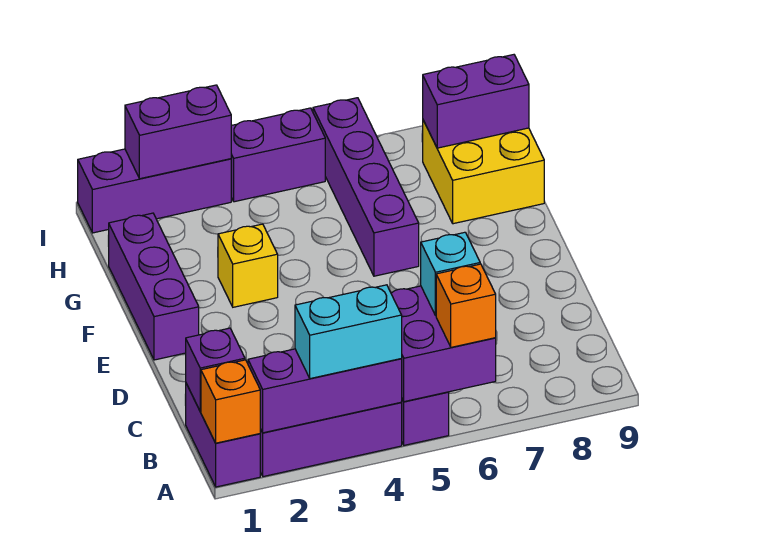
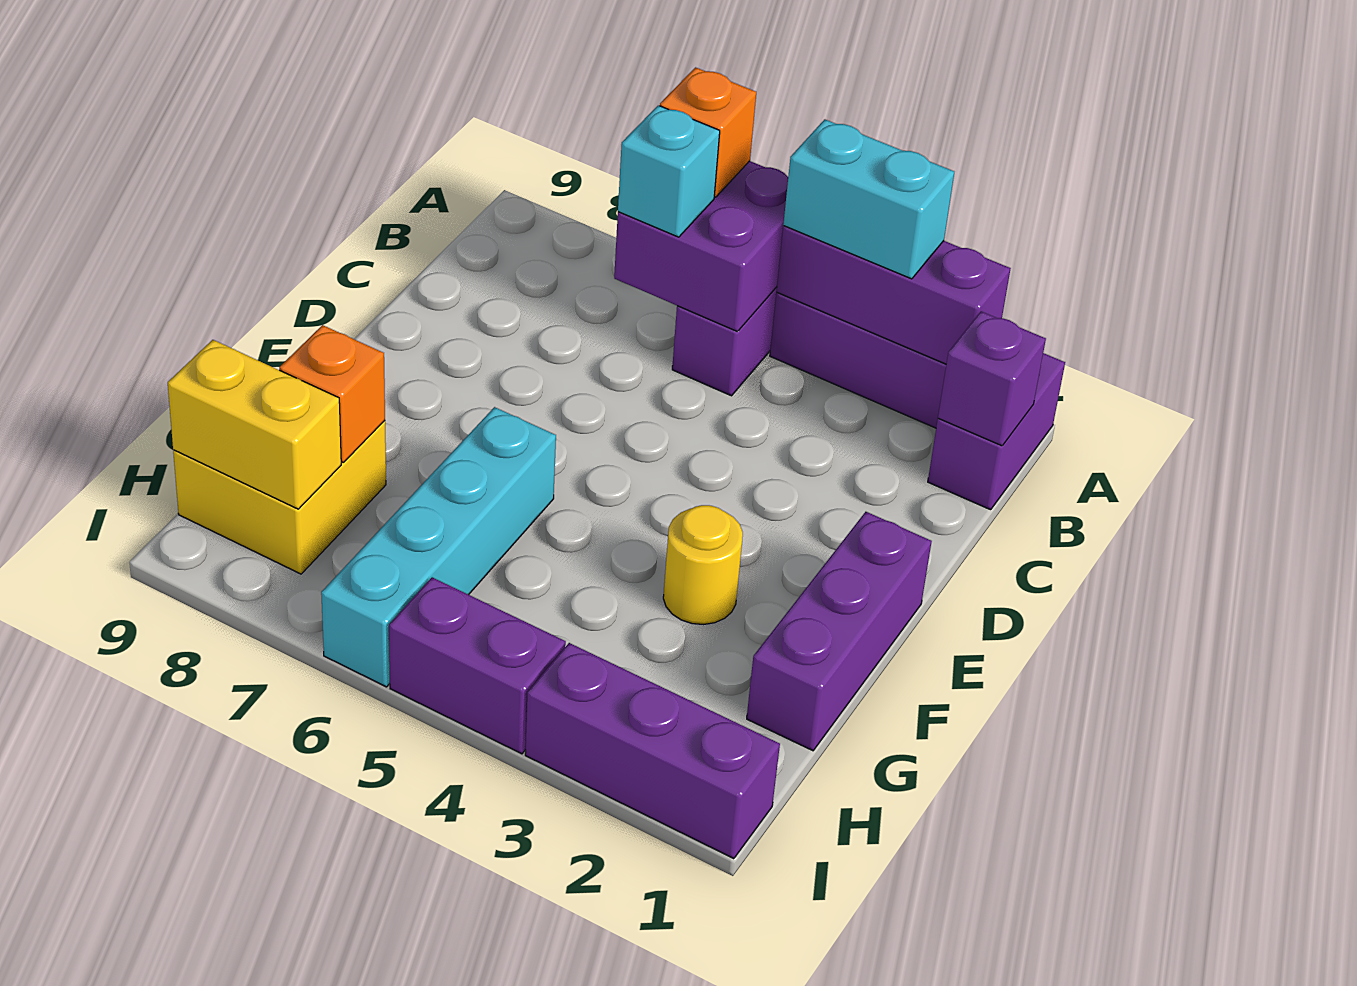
orange 1x1 brick [201,360,260,443] -> orange 1x1 brick moved to [279,325,385,462]
yellow 1x1 brick [218,224,278,307] -> yellow 1x1 round brick [663,505,743,625]
purple 1x4 brick [313,98,419,276] -> cyan 1x4 brick [321,407,556,687]
purple 1x2 brick [423,55,529,148] -> yellow 1x2 brick [168,340,341,509]
purple 1x2 brick [125,85,231,179] -> none

